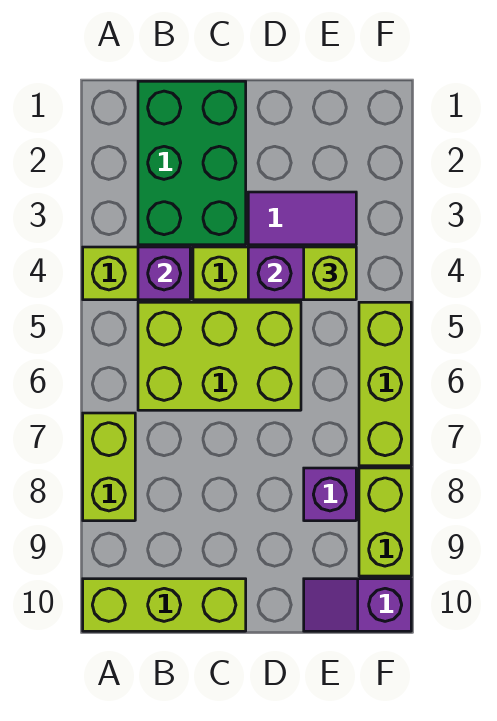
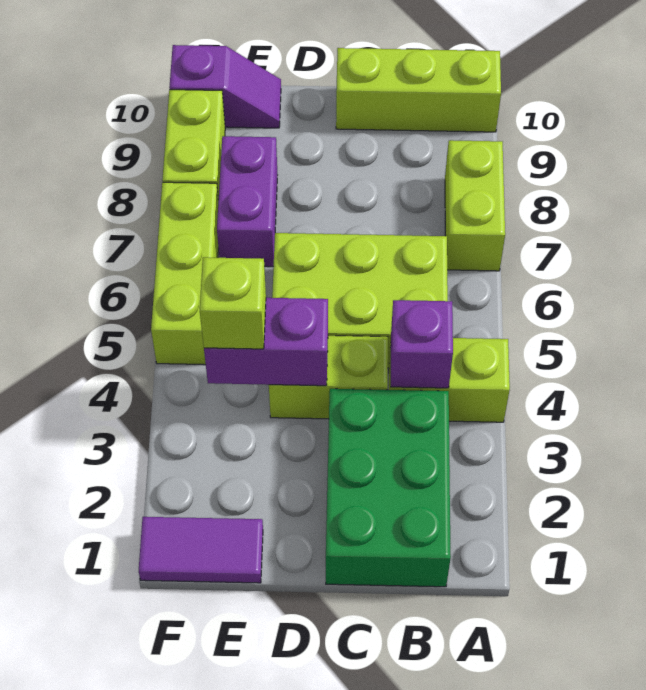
purple 1x2 tile [248,192,356,245] -> purple 1x2 tile moved to [139,517,263,583]
purple 1x1 brick [304,468,356,521] -> purple 1x2 brick [217,136,277,267]

